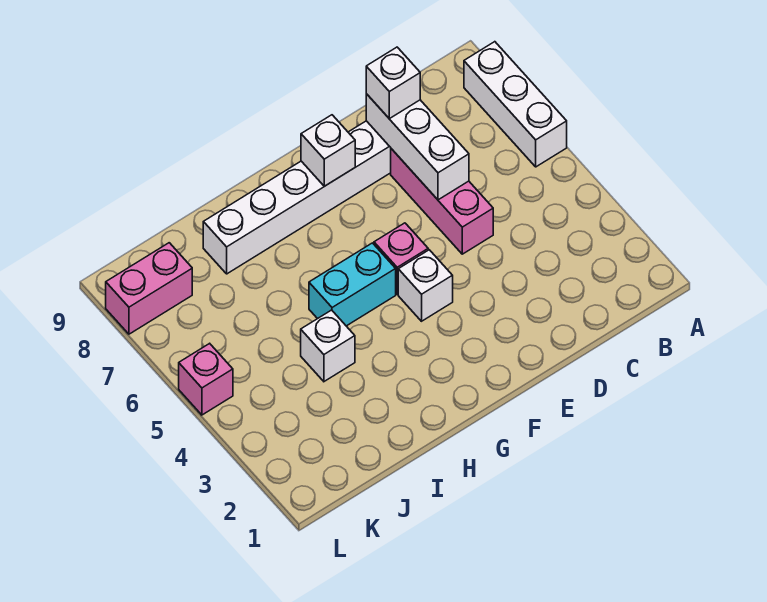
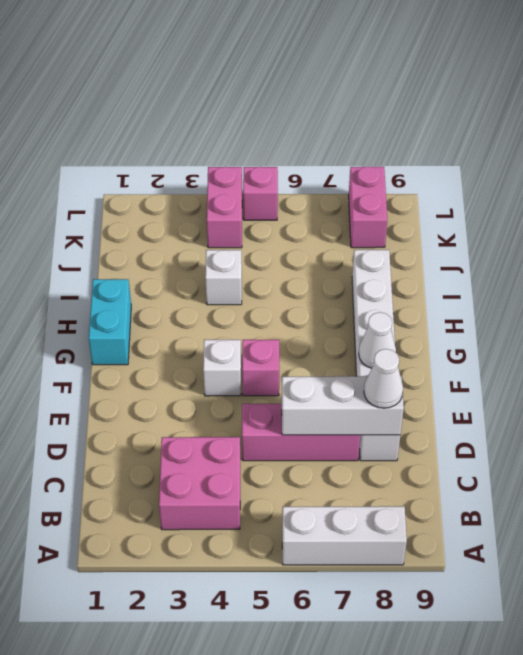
none -> pink 2x2 brick [159,437,240,530]
white 1x1 brick [366,47,420,119] -> white 1x1 cone [364,349,403,408]
white 1x1 brick [301,115,355,186] -> white 1x1 cone [359,312,396,368]
cyan 1x2 brick [309,243,396,326] -> cyan 1x2 brick moved to [89,279,131,365]
none -> pink 1x2 brick [207,167,242,248]

